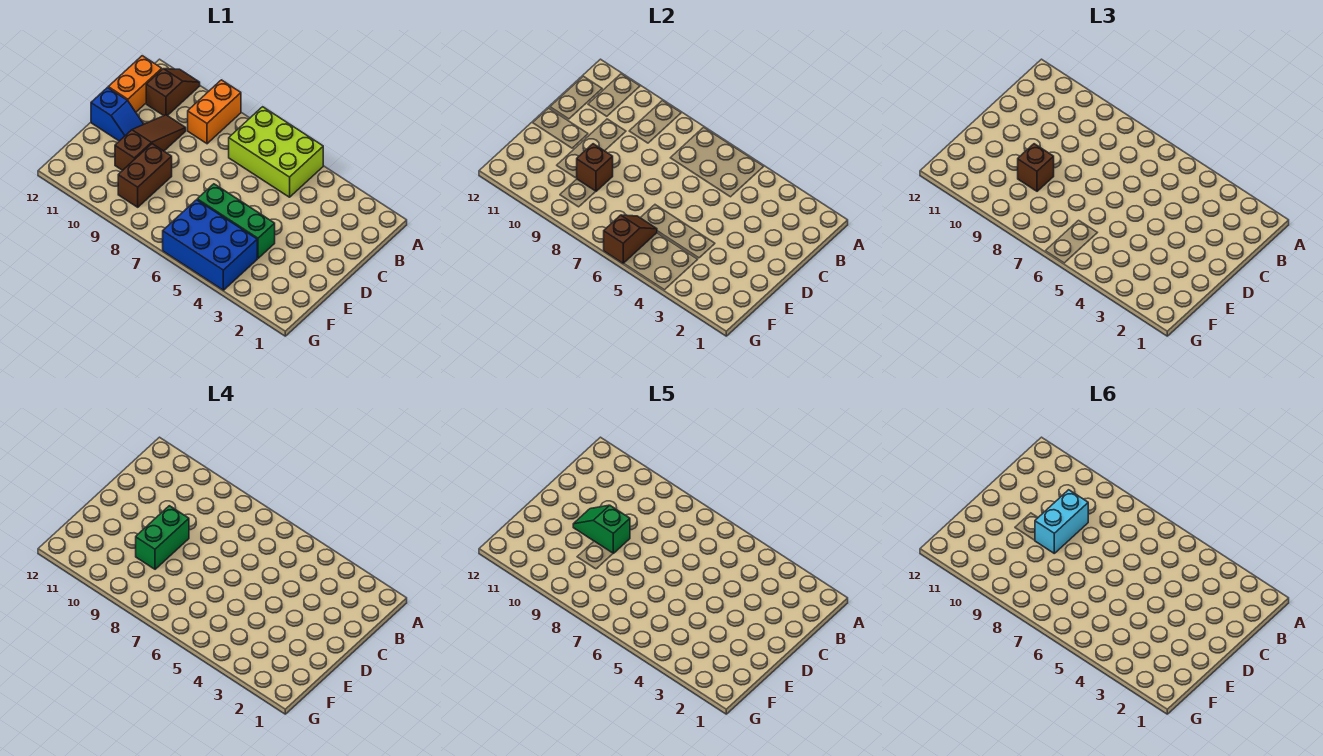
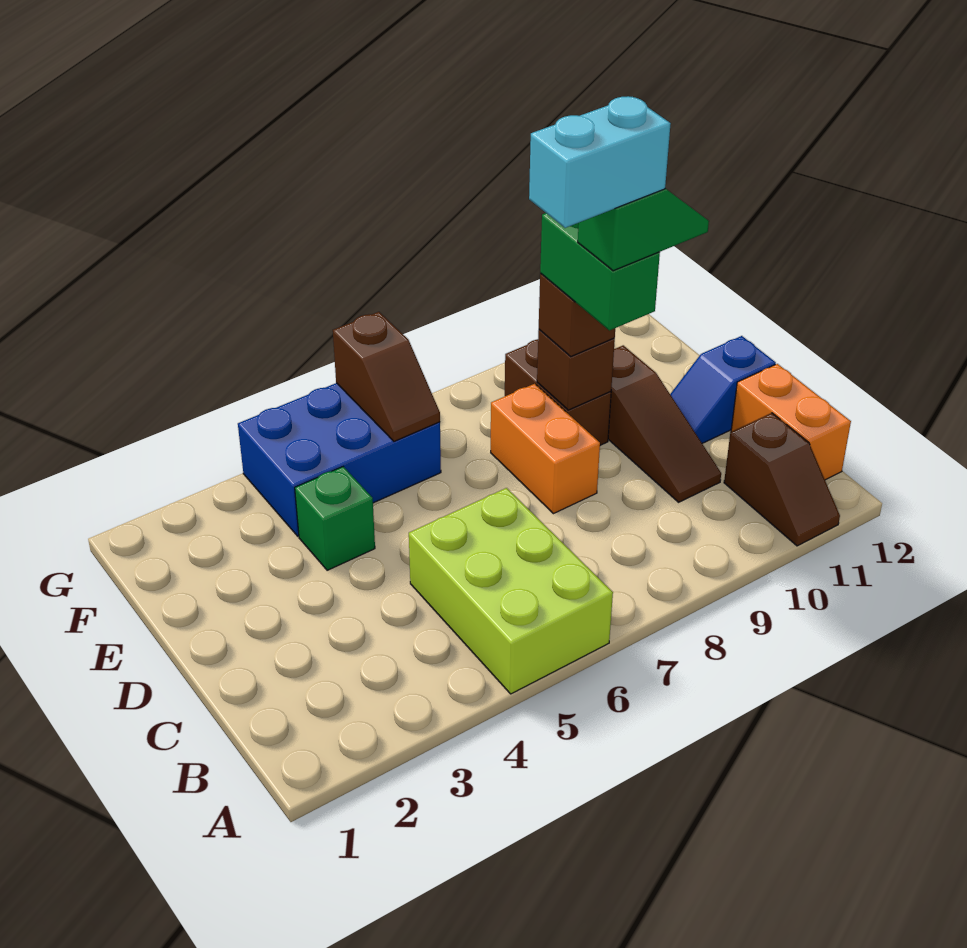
lime 2x3 brick [229,107,323,197] -> lime 2x3 brick turned to [409,488,613,694]
orange 1x2 brick [188,80,241,144] -> orange 1x2 brick moved to [491,384,600,514]
cyan 1x2 brick [1035,490,1088,553] -> cyan 1x2 brick turned to [529,96,671,228]
green 1x3 brick [197,184,275,258] -> green 1x1 brick [295,467,375,570]

